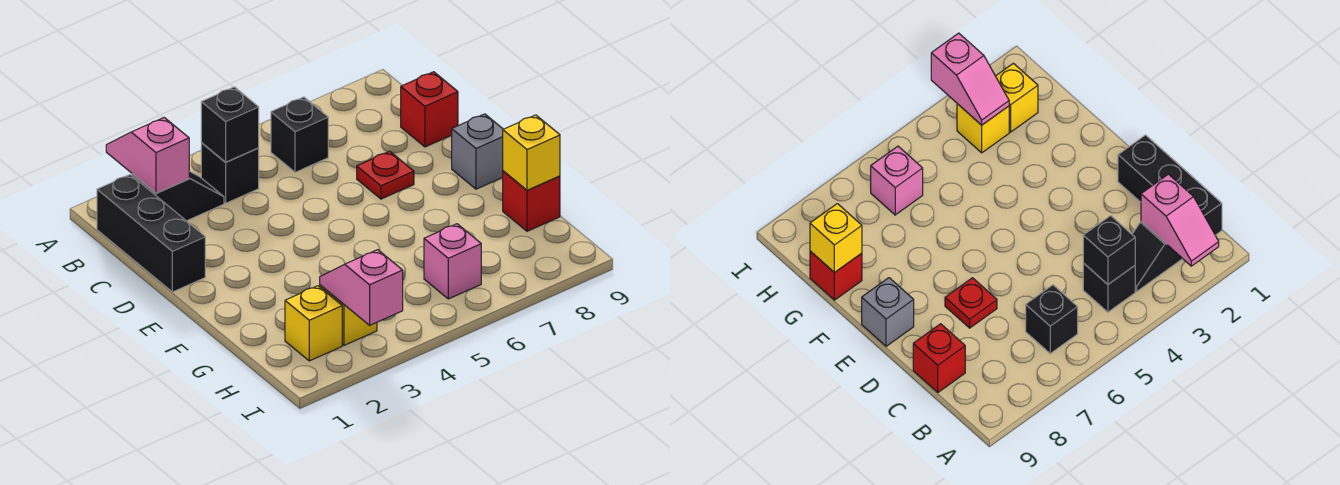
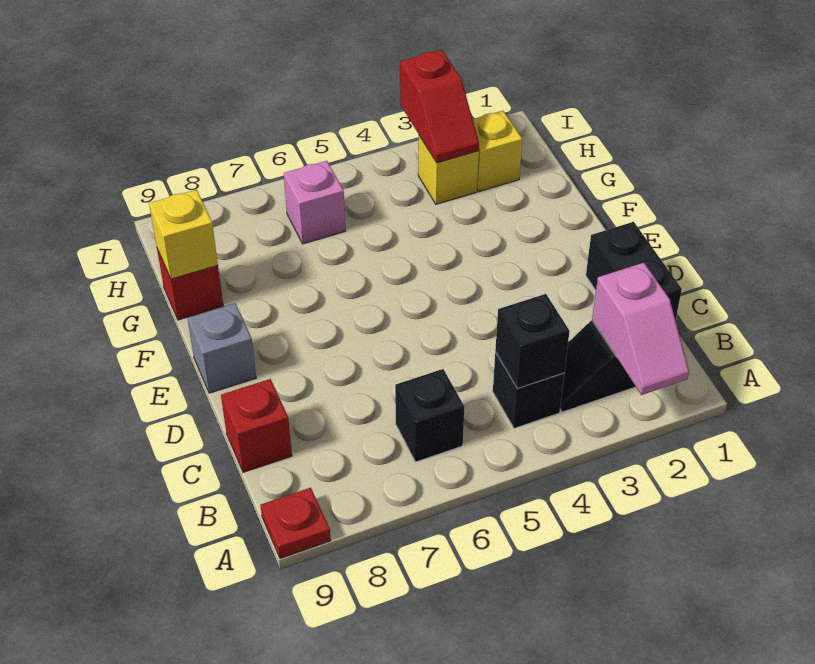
black 1x3 brick [97,175,205,292] -> black 1x2 brick [586,222,682,320]
red 1x1 plate [357,151,414,199] -> red 1x1 plate moved to [261,488,331,559]
pink 1x2 slope [320,250,403,325] -> red 1x2 slope [400,50,479,163]

